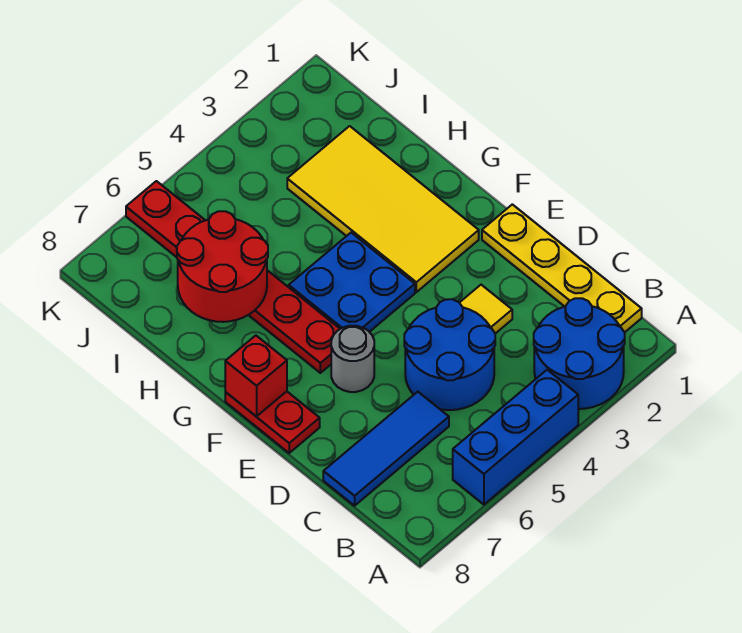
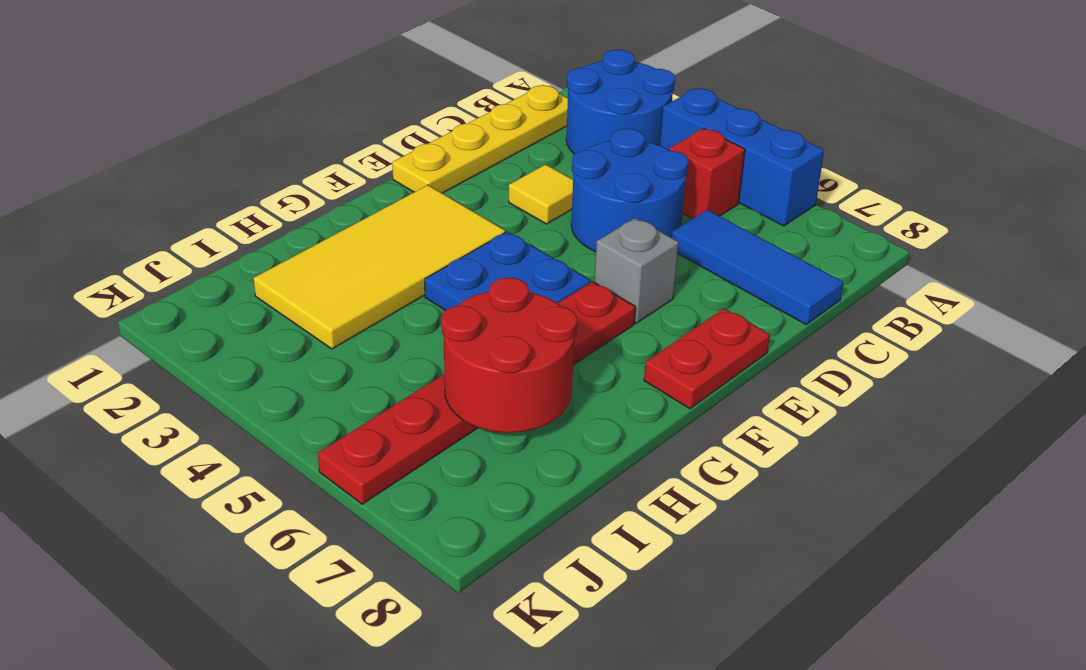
grey 1x1 round brick [331,326,374,392] -> grey 1x1 brick [594,218,679,323]
red 1x1 brick [225,335,287,416] -> red 1x1 brick moved to [669,129,745,219]

